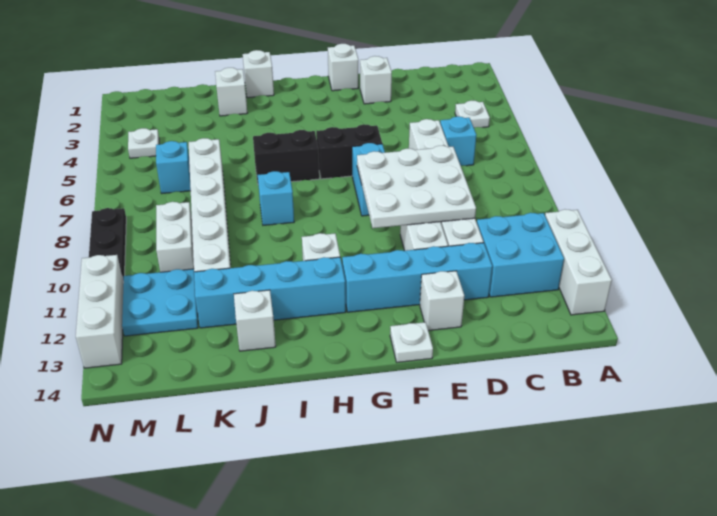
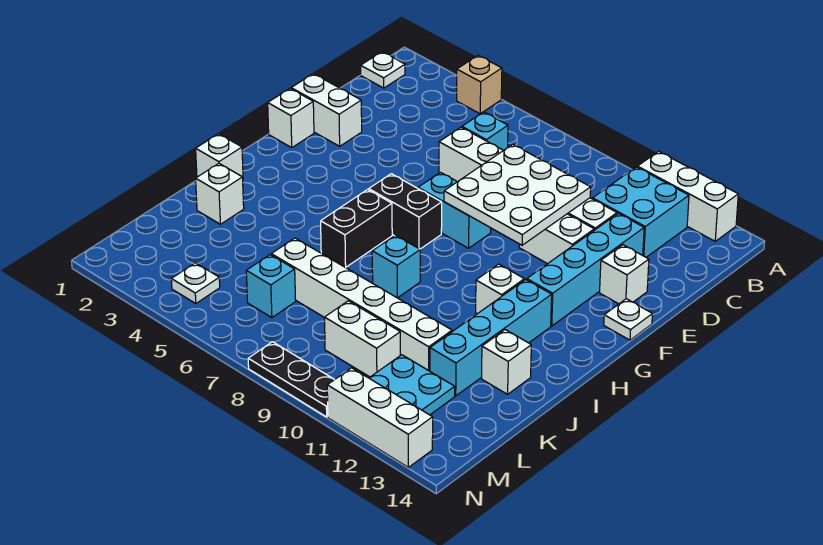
none -> tan 1x1 brick [457,55,502,114]
white 1x1 plate [455,100,490,128] -> white 1x1 plate moved to [361,52,405,88]
white 1x1 brick [360,56,392,104] -> white 1x2 brick [291,74,362,146]
black 1x2 brick [316,124,382,179] -> black 1x2 brick turned to [369,174,442,249]

